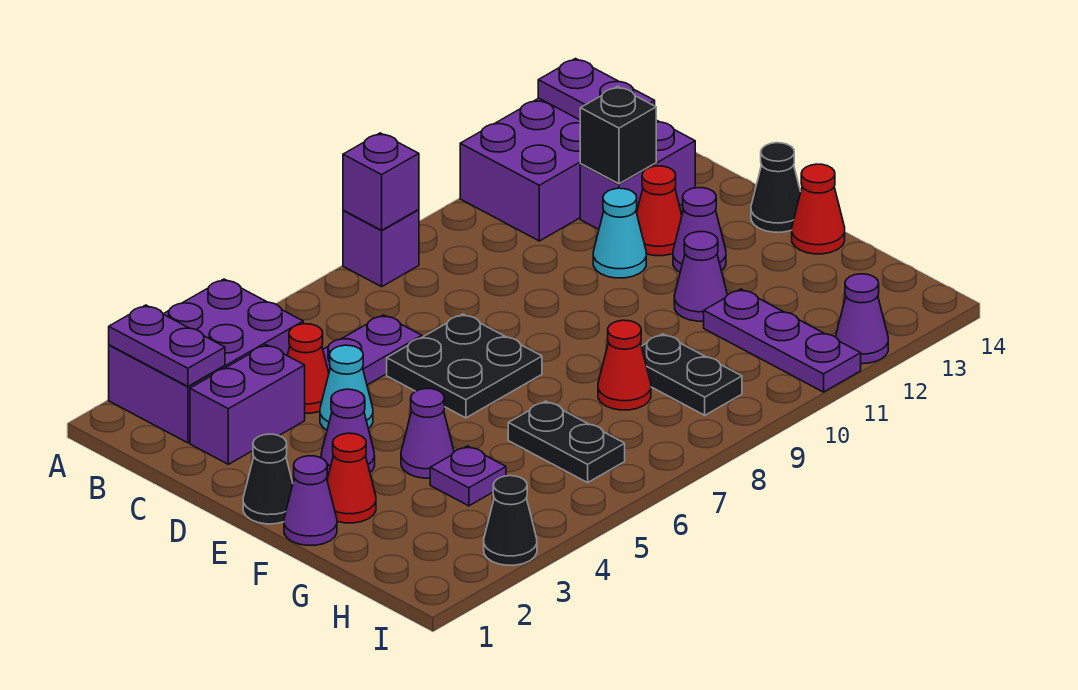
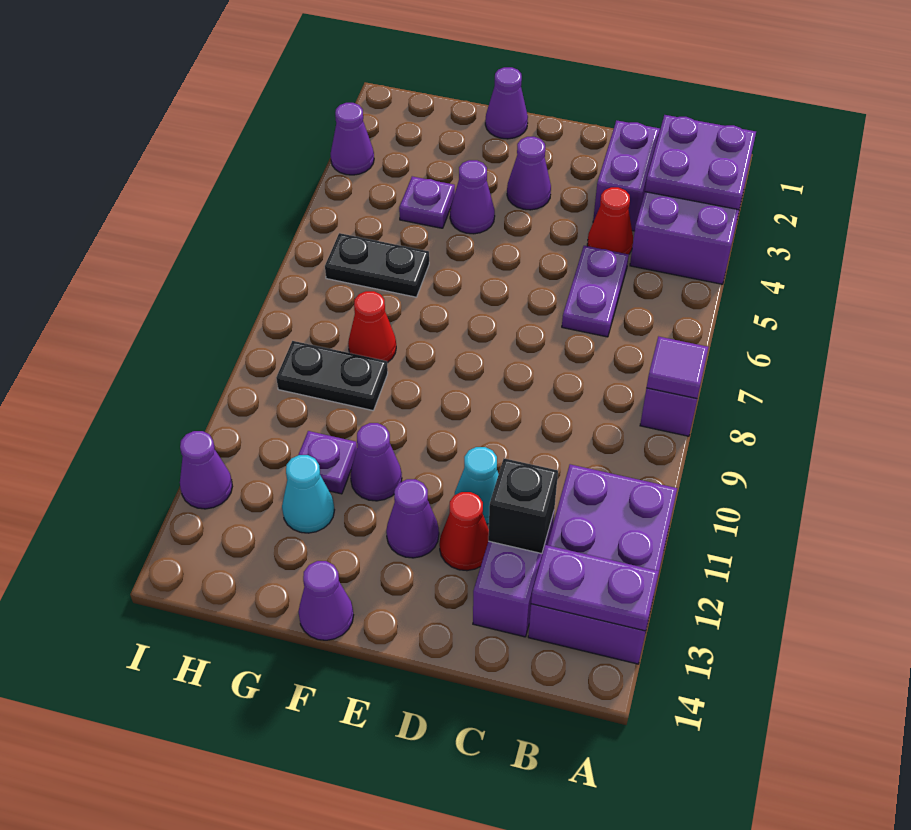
purple 1x2 plate [109,305,225,386] -> purple 2x2 plate [645,115,756,210]
purple 1x1 brick [343,133,419,230] -> purple 1x1 tile [647,336,708,398]
cyan 1x1 cone [320,345,373,430] -> cyan 1x1 cone moved to [282,455,334,533]
black 2x2 plate [387,314,542,418] -> none
black 1x1 cone [243,434,293,524] -> none
black 1x1 cone [751,143,801,232] -> none
red 1x1 cone [327,433,376,523] -> none
red 1x1 cone [792,164,845,254] -> purple 1x1 cone [298,561,353,640]
purple 1x3 plate [704,289,861,392] -> purple 1x1 plate [298,431,357,494]
black 1x1 cone [484,476,537,565] -> purple 1x1 cone [331,103,374,175]

